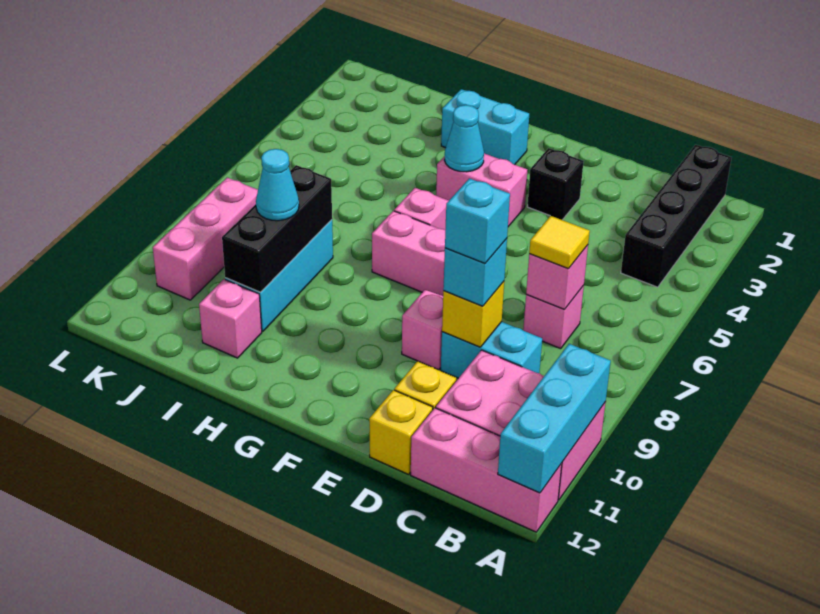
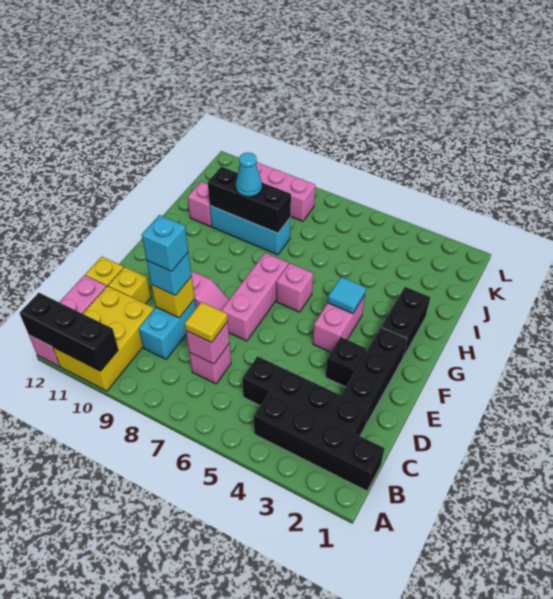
pink 2x3 brick [436,350,606,500] -> yellow 2x3 brick [53,286,154,391]
cyan 1x3 brick [498,344,611,493] -> black 1x3 brick [20,293,118,371]
none -> black 1x4 brick [242,356,368,436]
none -> black 1x3 brick [341,328,407,426]
cyan 1x2 brick [441,89,529,165] -> black 1x2 brick [381,287,430,357]
cyan 1x1 cone [444,105,484,172] -> cyan 1x1 tile [328,277,366,314]

